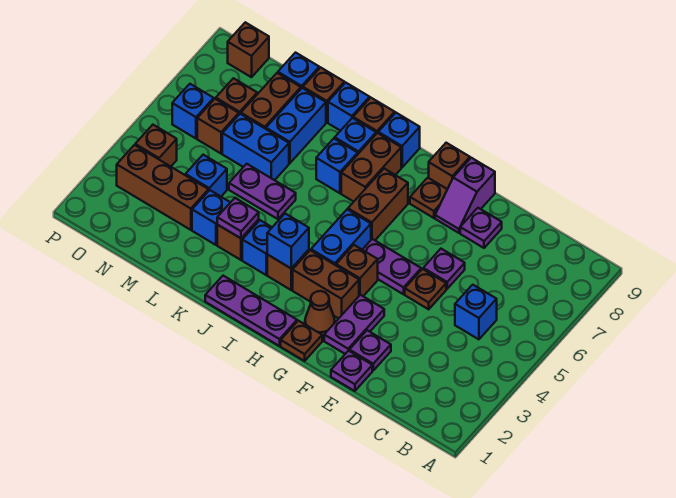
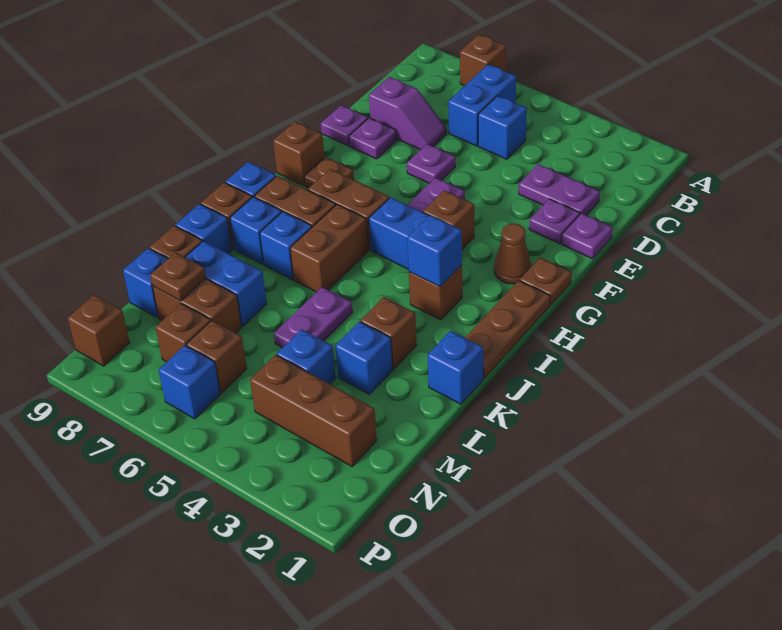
brown 1x1 plate [405,269,446,309] -> brown 1x1 plate moved to [150,252,206,301]
purple 1x2 plate [324,295,384,354] -> purple 1x2 plate moved to [519,164,600,215]
purple 1x2 slope [435,158,495,233] -> purple 1x2 slope moved to [369,77,447,150]
brown 1x2 brick [293,250,359,319] -> brown 1x2 brick moved to [290,205,368,292]
purple 1x3 plate [205,276,297,346] -> brown 1x3 plate [465,281,550,378]
blue 1x1 brick [242,220,272,275] -> blue 1x1 brick moved to [428,331,483,404]
purple 1x1 plate [217,198,259,238] -> purple 1x1 plate moved to [321,105,368,146]
blue 1x2 brick [222,114,289,180] -> blue 1x2 brick moved to [448,64,516,146]
brown 1x3 brick [117,145,208,230] -> brown 1x3 brick turned to [250,355,377,467]
brown 1x1 brick [135,125,177,166] -> brown 1x1 brick moved to [460,34,506,86]

